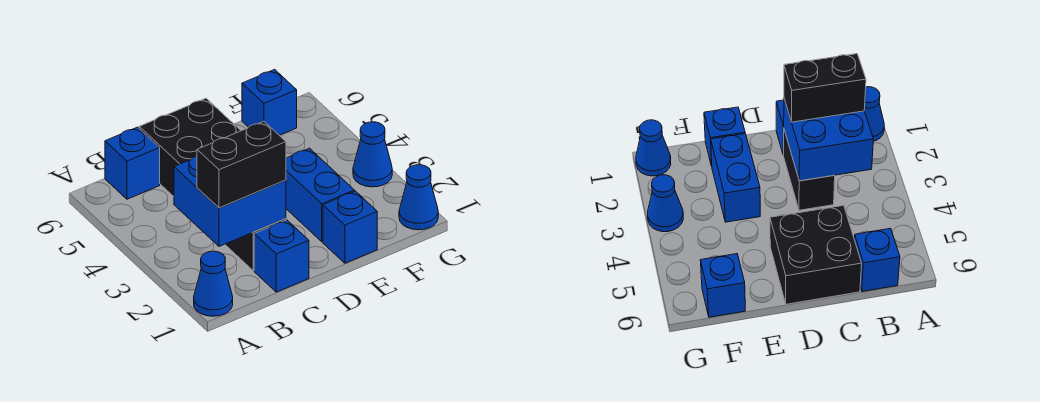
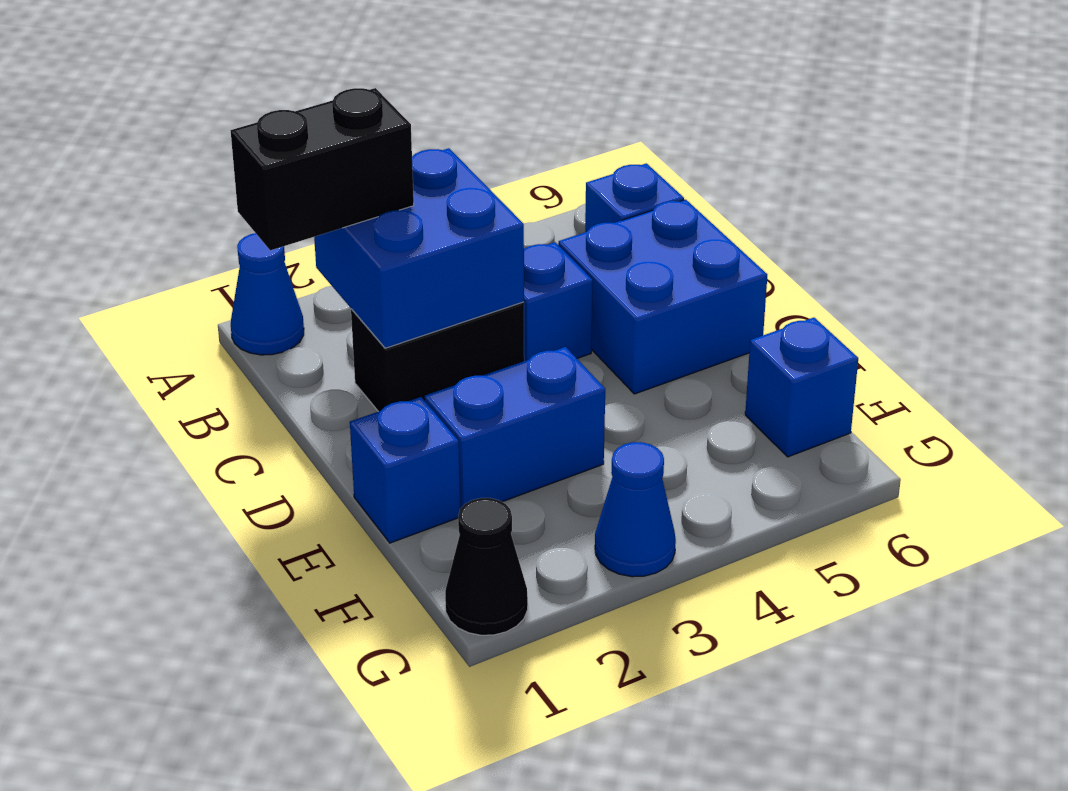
black 1x2 brick [197,121,286,208] -> black 1x2 brick turned to [231,88,414,250]
blue 1x1 brick [254,220,309,292] -> blue 1x1 brick moved to [524,242,593,361]
black 2x2 brick [139,99,241,196] -> blue 2x2 brick [558,200,767,394]
blue 1x1 cone [399,165,438,230] -> black 1x1 cone [445,498,528,635]

